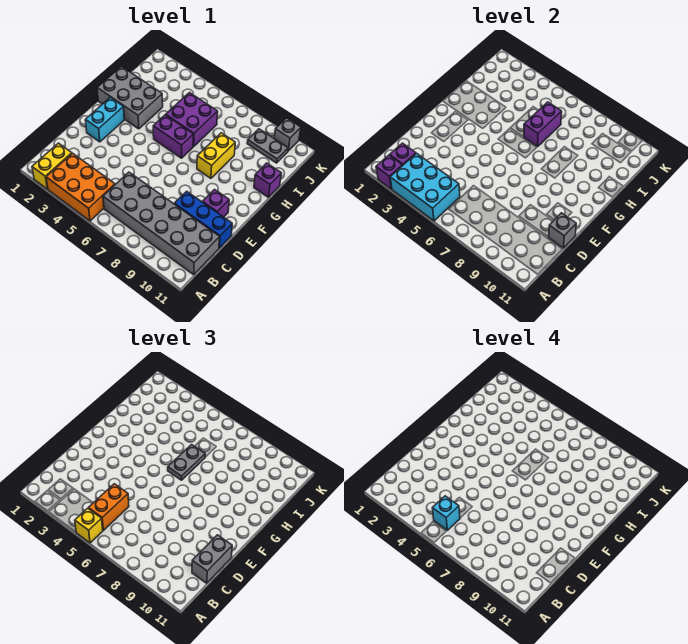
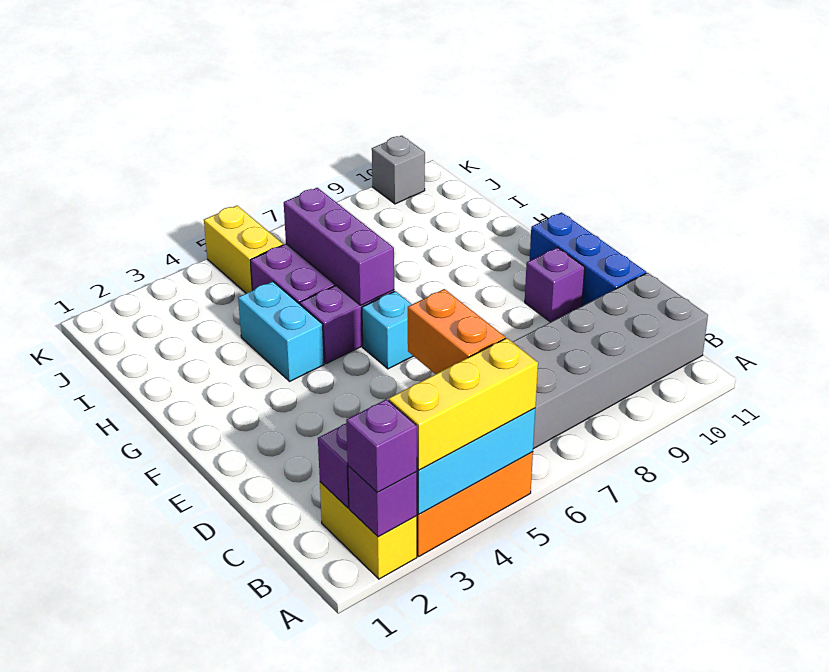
yellow 1x1 brick [75,508,103,543] -> yellow 1x3 brick [389,338,538,470]
cyan 1x1 brick [432,496,460,530] -> cyan 1x1 brick moved to [362,291,413,369]
grey 1x2 brick [192,535,232,583] -> none
blue 1x3 brick [174,191,232,248] -> blue 1x3 brick turned to [530,212,646,306]
grey 1x1 brick [549,213,576,248] -> none
cyan 1x2 brick [85,97,124,142] -> cyan 1x2 brick moved to [238,282,324,381]
grey 2x3 brick [97,67,163,129] -> none
grey 1x2 plate [168,445,205,480] -> none
yellow 1x2 brick [197,133,235,178] -> yellow 1x2 brick moved to [204,206,283,293]
purple 1x2 brick [524,102,562,147] -> purple 1x3 brick [284,188,394,305]
purple 1x1 brick [254,163,281,197] -> purple 1x1 brick moved to [346,399,417,492]
grey 1x2 plate [247,129,288,163] -> none

